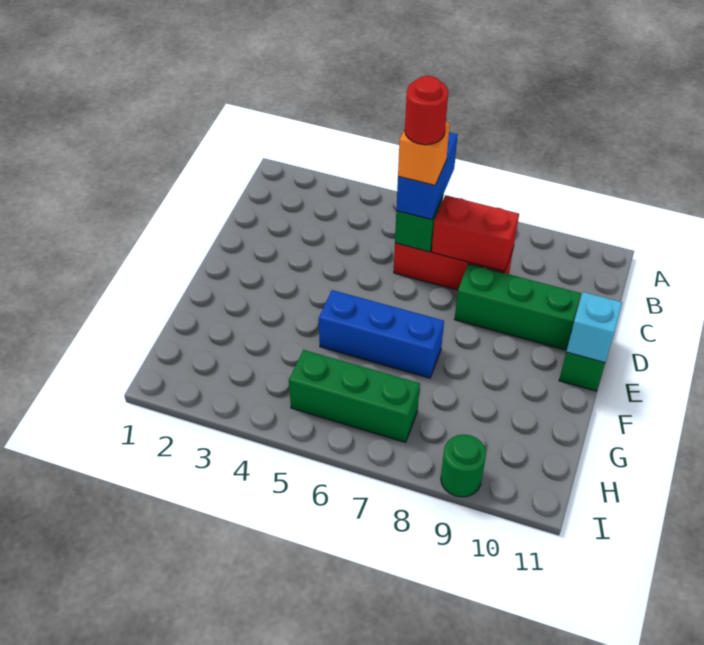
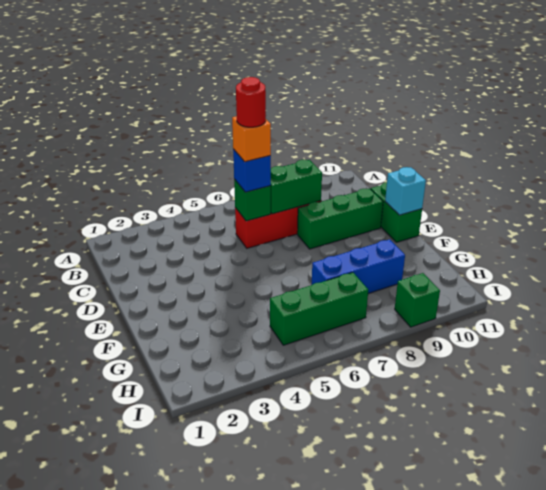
blue 1x2 brick [396,132,458,220] -> blue 1x1 brick [233,149,271,192]
red 1x2 brick [432,195,519,271] -> green 1x2 brick [271,160,322,214]
blue 1x3 brick [318,290,444,378] -> blue 1x3 brick moved to [312,239,405,294]
green 1x1 round brick [441,434,486,497] -> green 1x1 brick [395,273,440,327]

